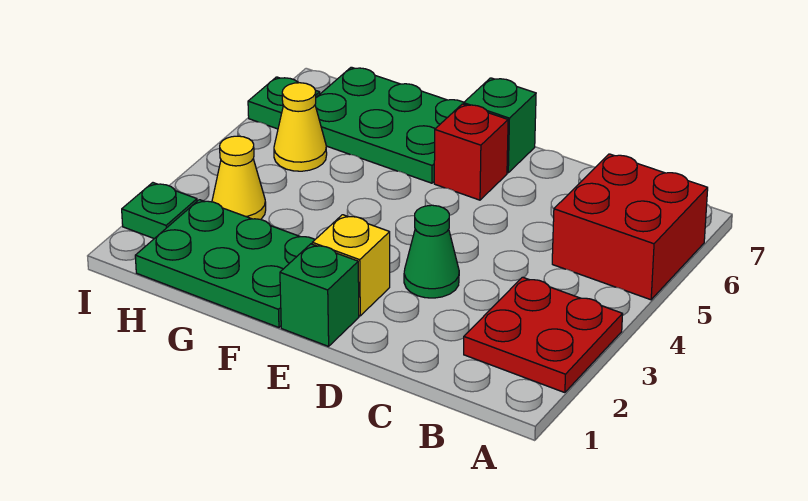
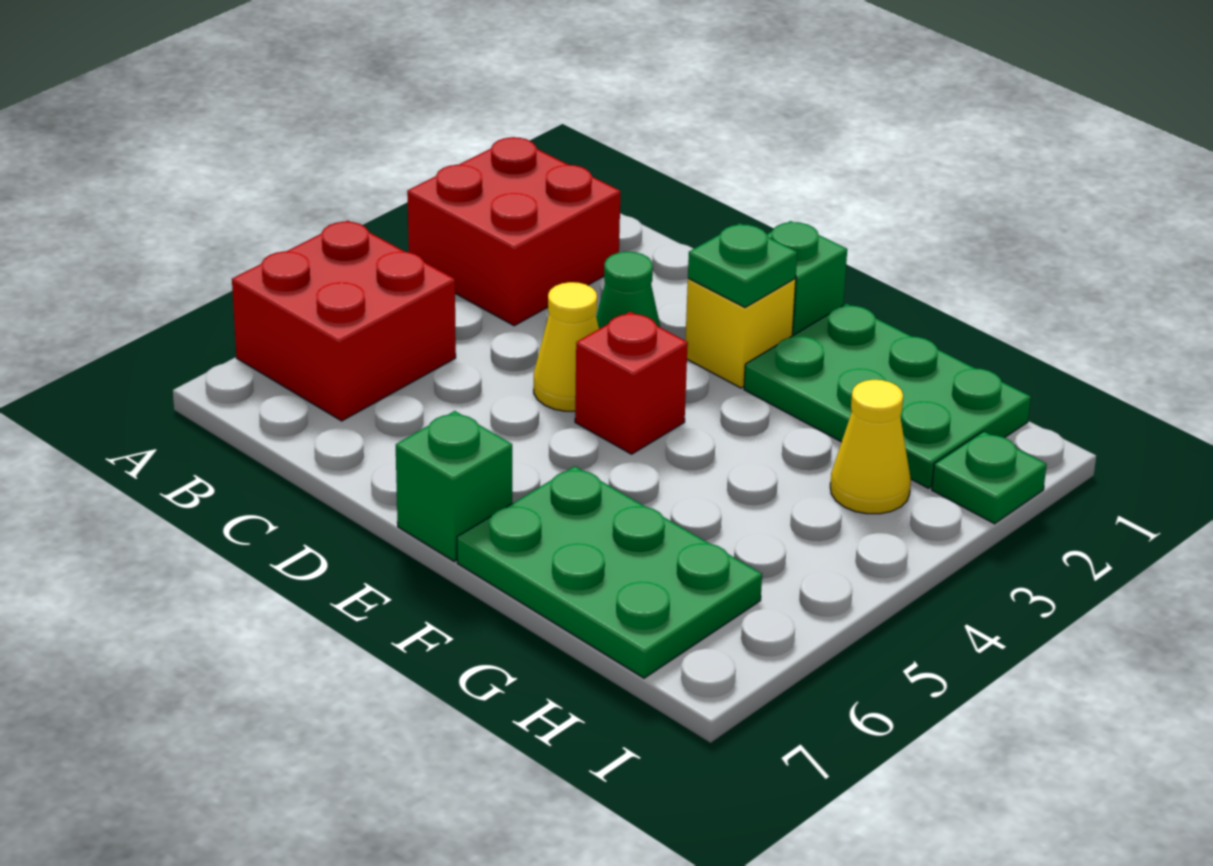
red 2x2 plate [464,277,623,393] -> red 2x2 brick [407,137,620,326]
red 1x1 brick [434,104,508,200] -> red 1x1 brick moved to [575,312,688,454]
yellow 1x1 cone [274,83,327,171] -> yellow 1x1 cone moved to [534,282,599,411]
green 1x1 plate [248,77,320,129] -> green 1x1 plate moved to [688,223,797,308]

